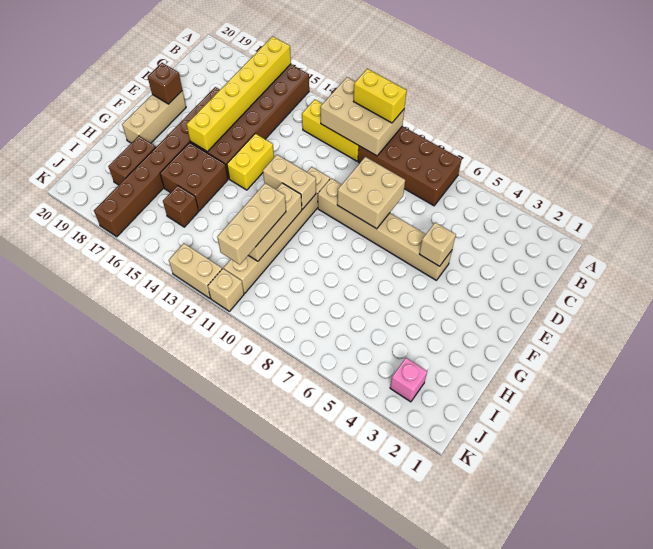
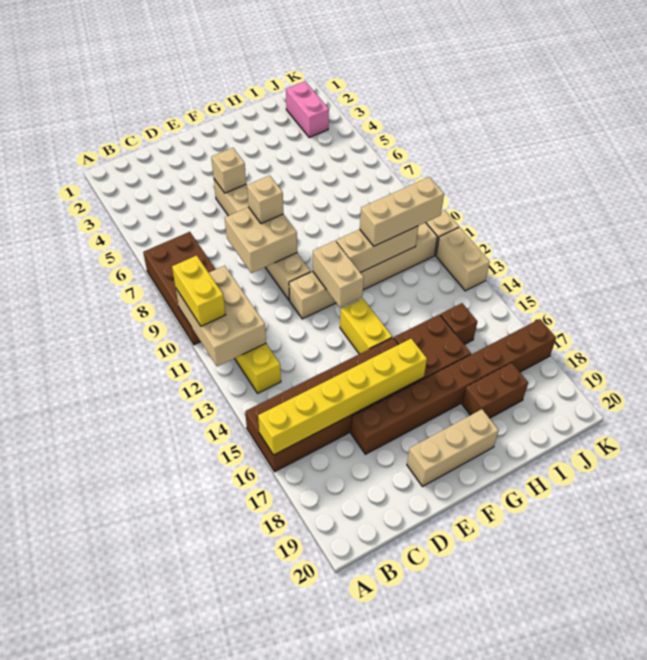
none -> tan 1x1 brick [247,175,283,224]
yellow 1x2 brick [227,134,274,190] -> yellow 1x2 brick turned to [340,299,392,354]
brown 1x1 brick [148,63,182,104] -> none
pink 1x1 brick [390,358,427,402] -> pink 1x2 brick [286,81,329,137]

